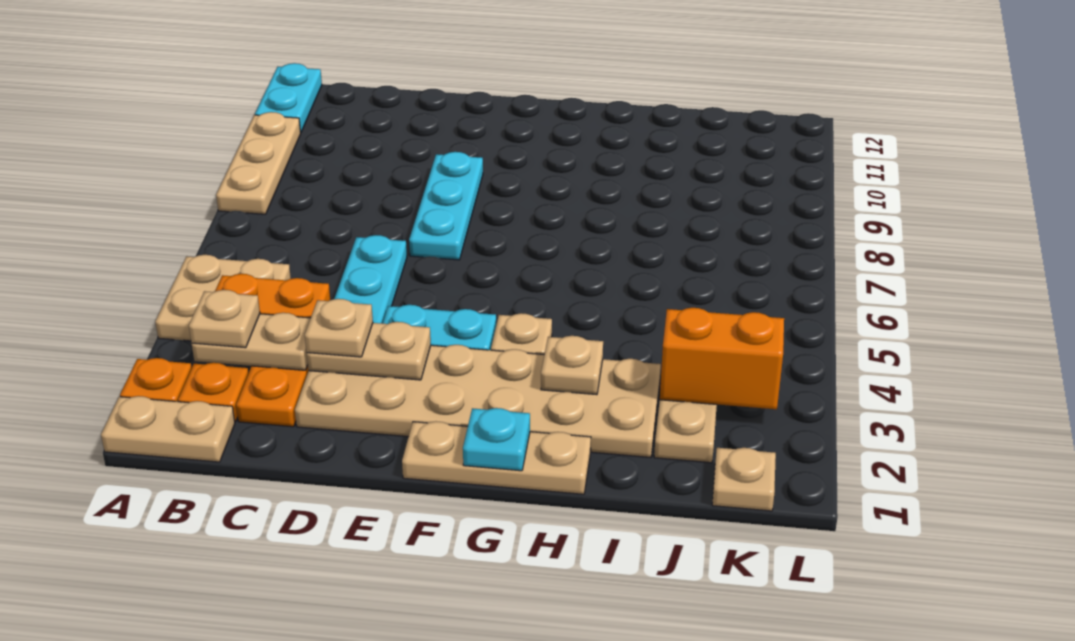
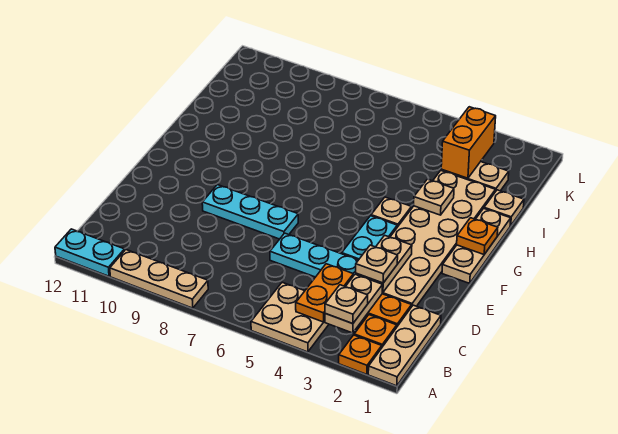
tan 1x2 plate [101,396,235,462] -> tan 1x3 plate [368,305,441,386]
cyan 1x1 plate [463,408,530,471] -> orange 1x1 plate [457,218,498,254]
tan 1x1 plate [712,448,776,511] -> tan 1x1 plate moved to [484,190,524,226]

